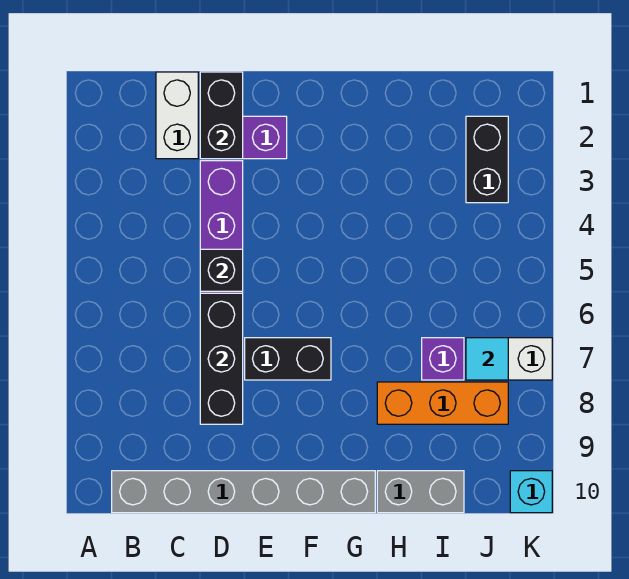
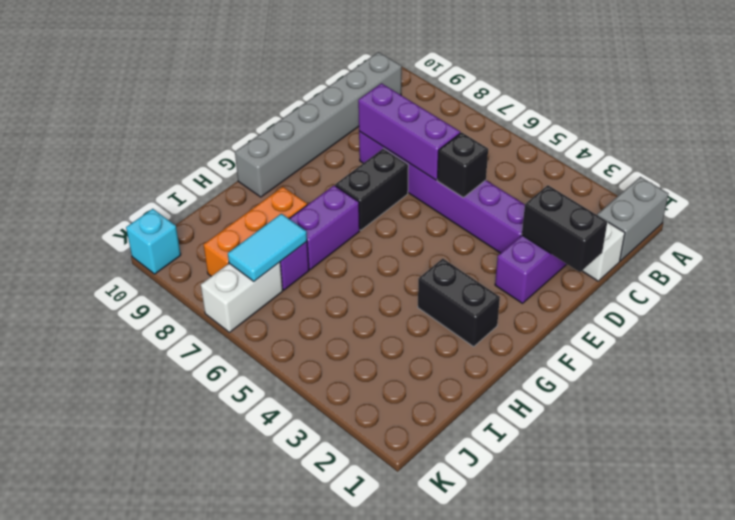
black 1x3 brick [200,293,243,424] -> purple 1x3 brick [358,83,460,180]
none -> purple 1x2 brick [289,185,360,270]
grey 1x2 brick [377,471,464,513] -> grey 1x2 brick moved to [597,177,668,261]
black 1x2 brick [466,116,508,203] -> black 1x2 brick moved to [418,259,500,347]
cyan 1x1 tile [466,338,508,380] -> cyan 1x2 tile [228,214,307,281]

